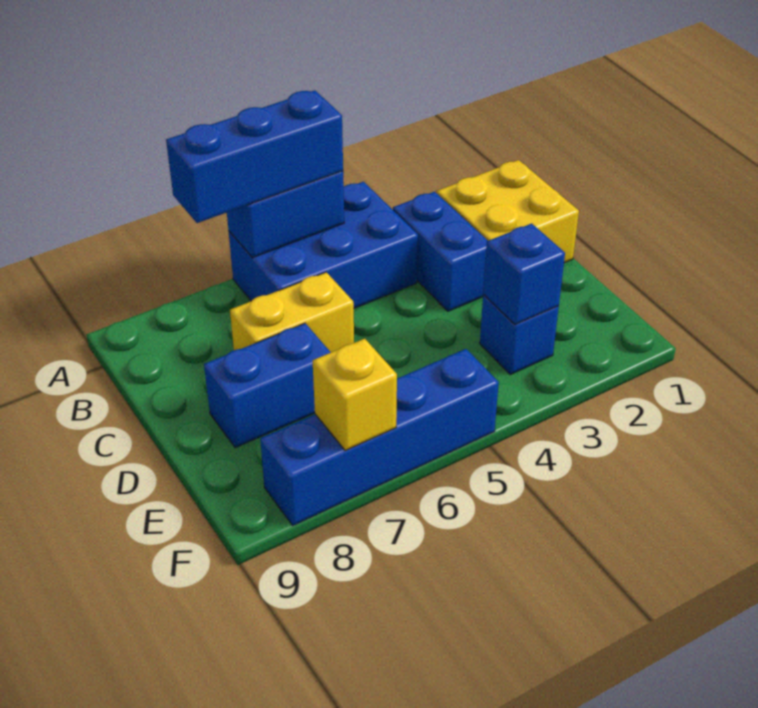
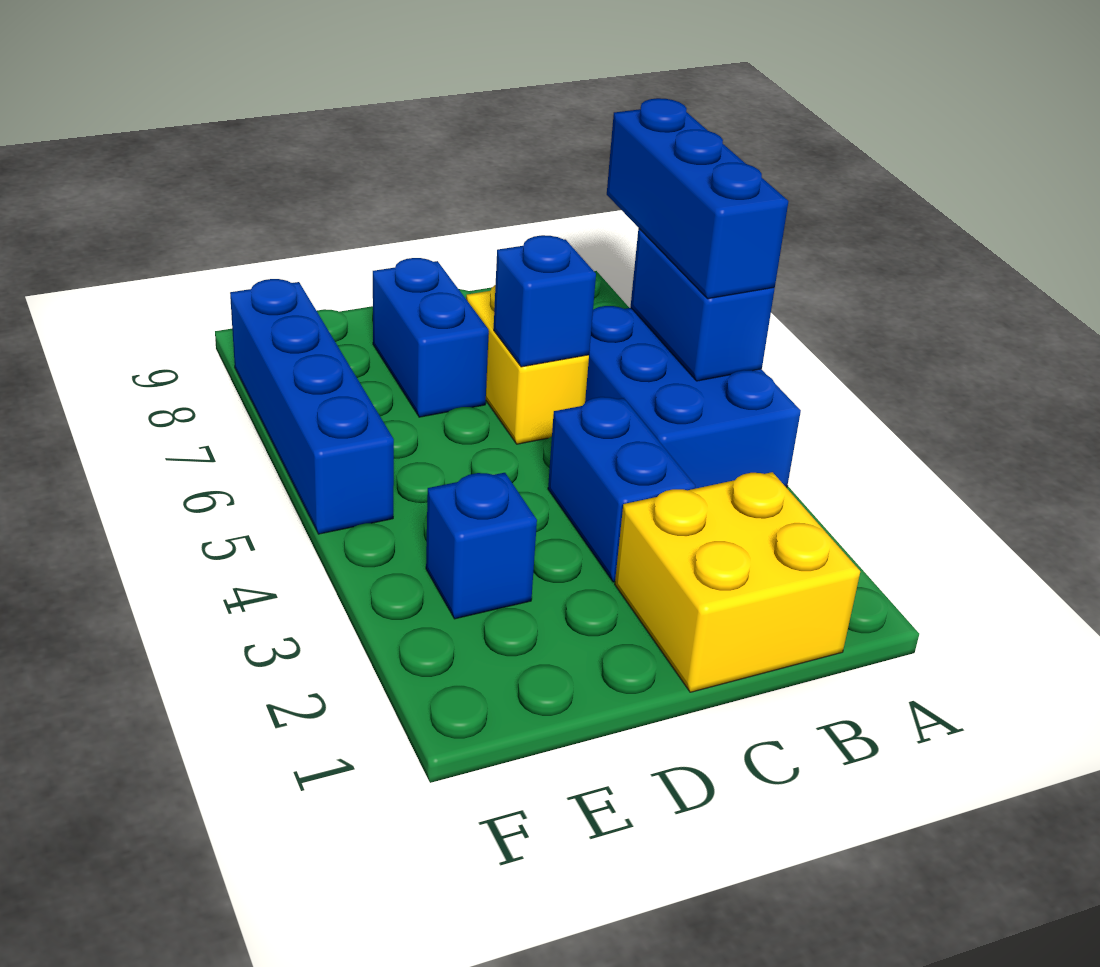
blue 1x2 brick [393,192,488,311] -> blue 1x2 brick turned to [548,397,695,582]
blue 1x1 brick [483,223,565,324] -> blue 1x1 brick moved to [494,235,596,367]
yellow 1x1 brick [313,339,397,451] -> none

